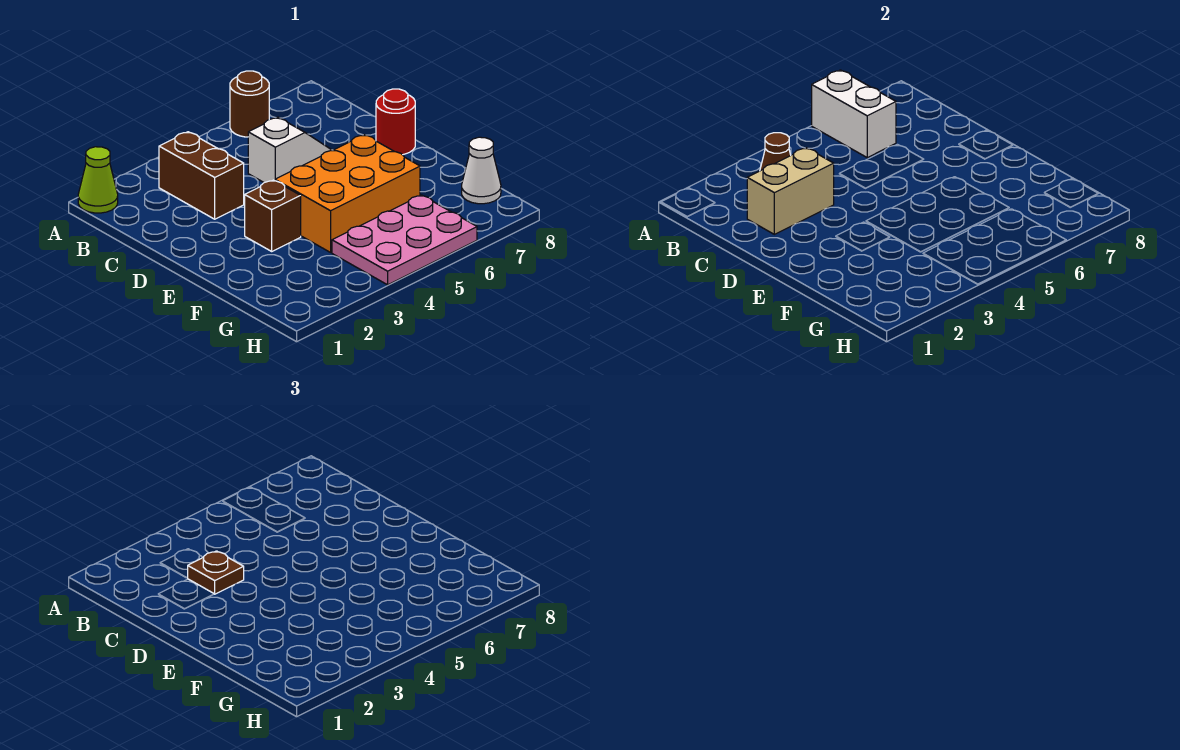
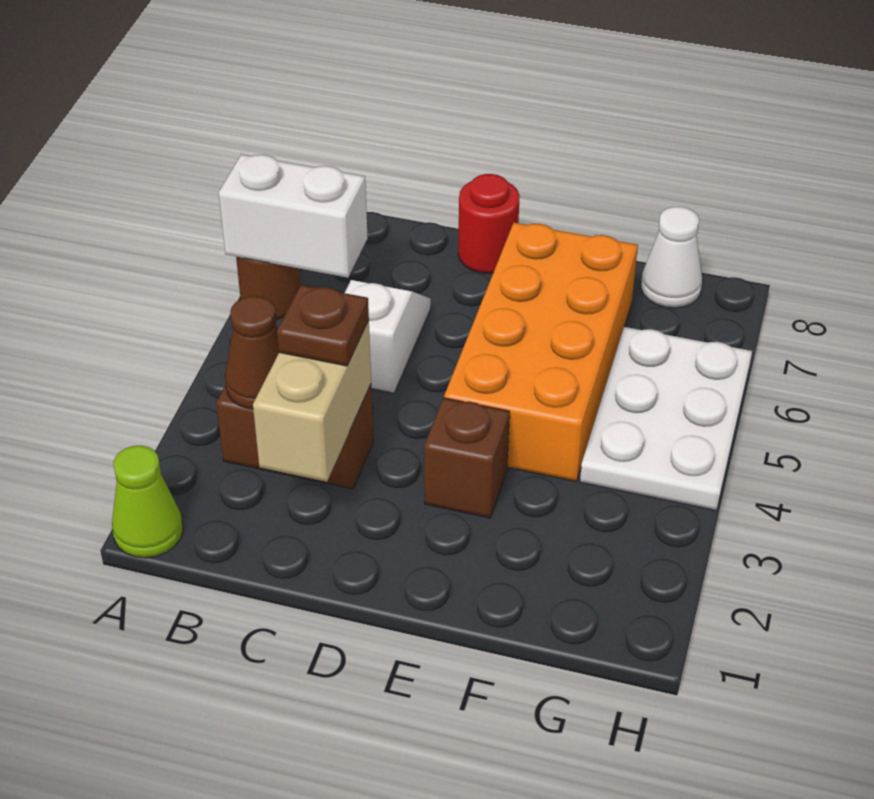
orange 2x3 brick [275,135,420,252] -> orange 2x4 brick [444,223,638,481]
pink 2x3 plate [332,195,477,285] -> white 2x3 plate [580,327,752,510]

